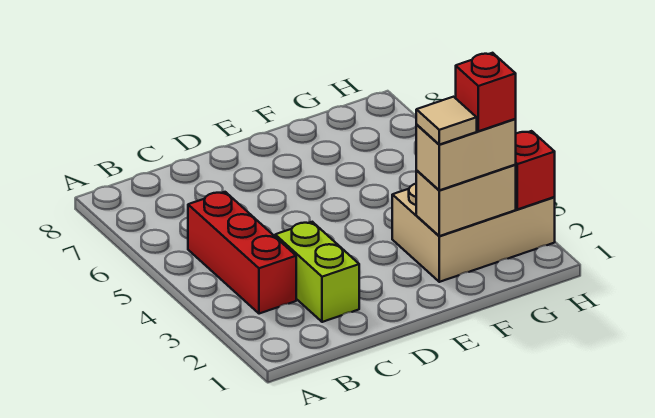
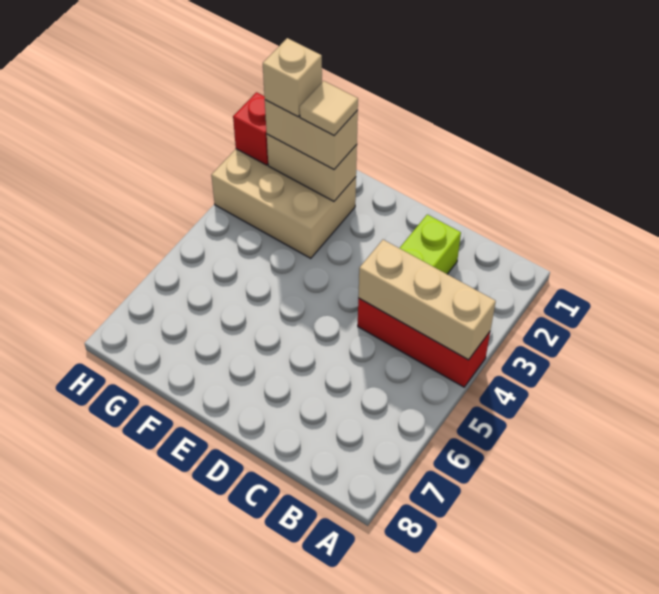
none -> tan 1x3 brick [358,240,496,360]
red 1x3 brick [188,192,296,314] -> red 1x3 brick turned to [358,298,490,387]
red 1x1 brick [456,53,516,131] -> tan 1x1 brick [263,38,322,117]

